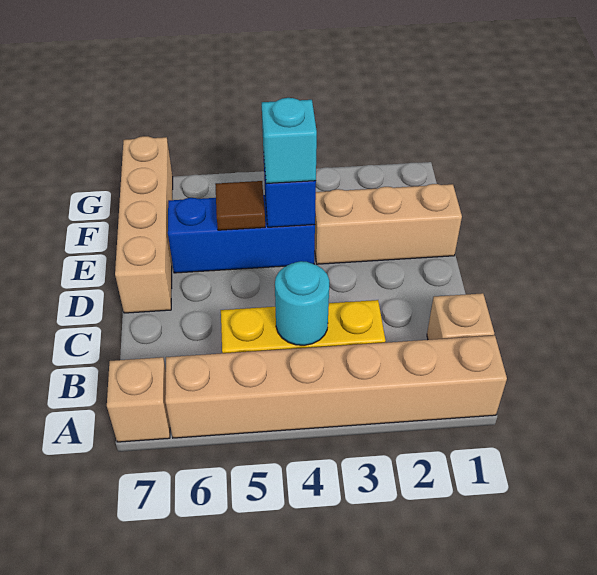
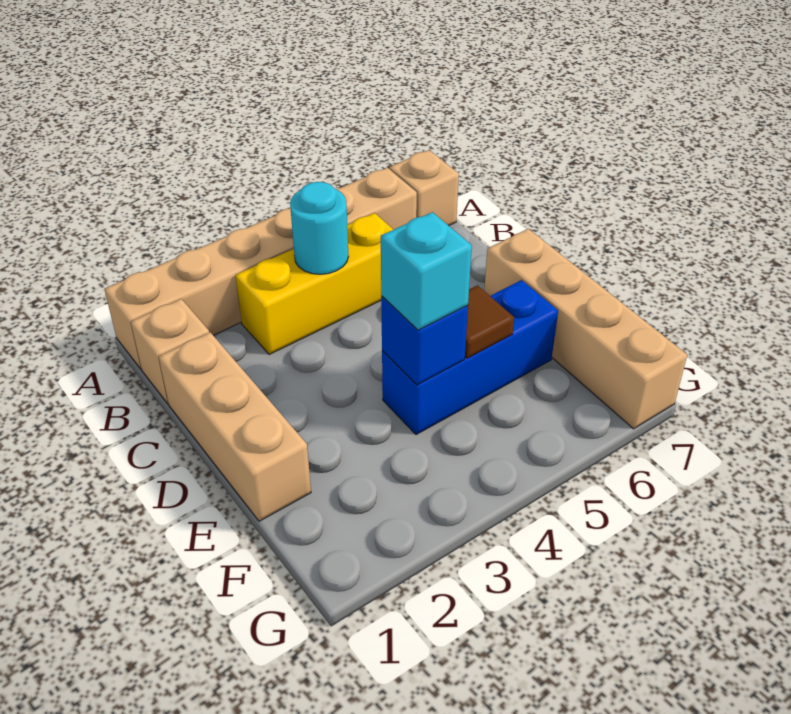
tan 1x3 brick [315,184,462,264] -> tan 1x3 brick turned to [159,332,311,521]

